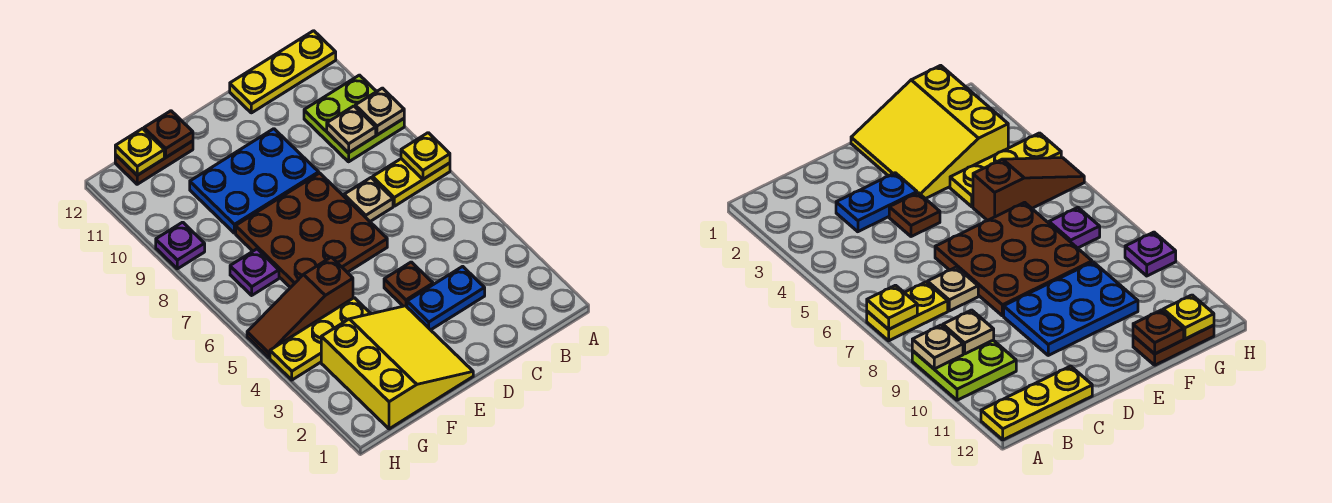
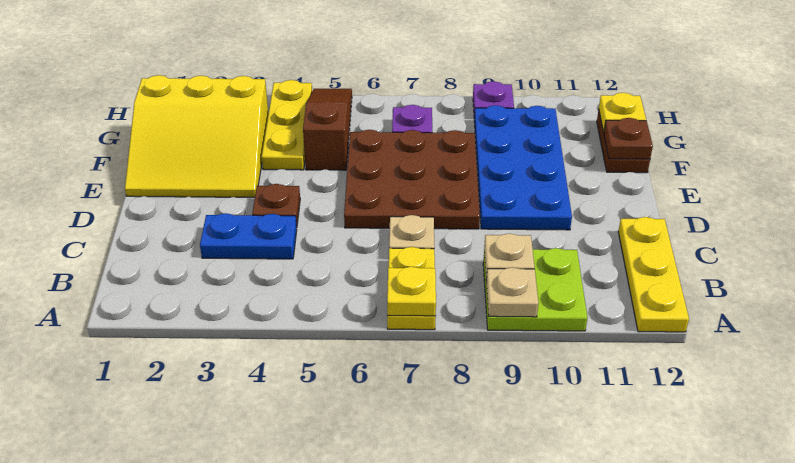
blue 1x2 plate [407,266,485,330] -> blue 1x2 plate turned to [200,213,297,259]
blue 2x3 plate [190,129,319,233] -> blue 2x4 plate [474,105,572,230]

